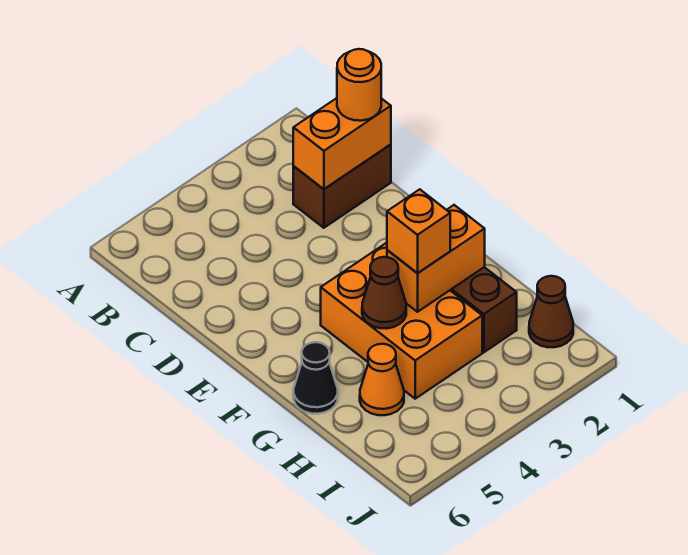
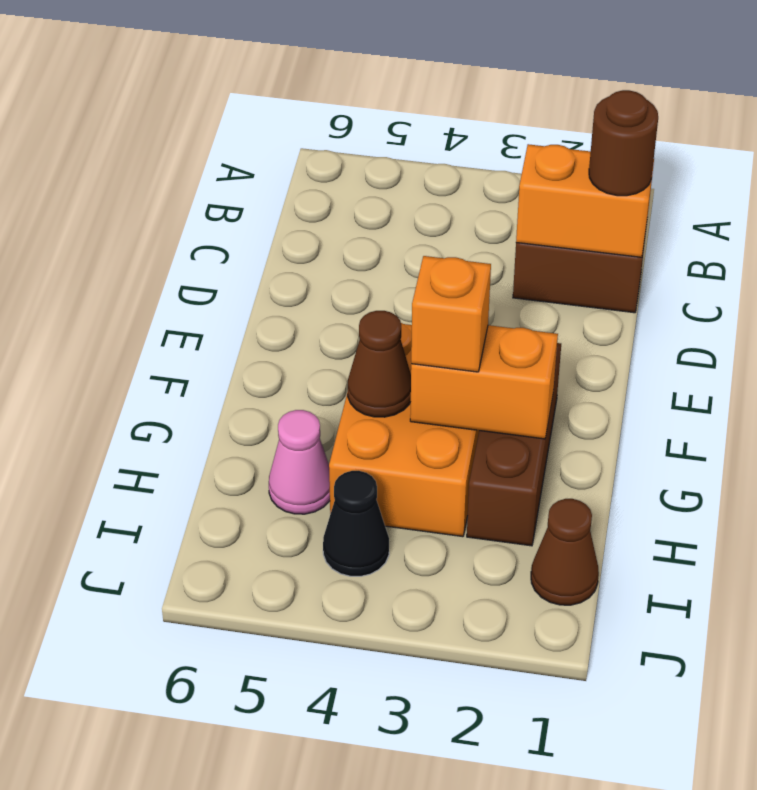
orange 1x1 round brick [337,49,381,121] -> brown 1x1 round brick [589,90,658,196]
black 1x1 cone [293,342,338,414] -> black 1x1 cone moved to [323,471,389,576]
orange 1x1 cone [360,344,404,415] -> pink 1x1 cone [269,410,330,514]

